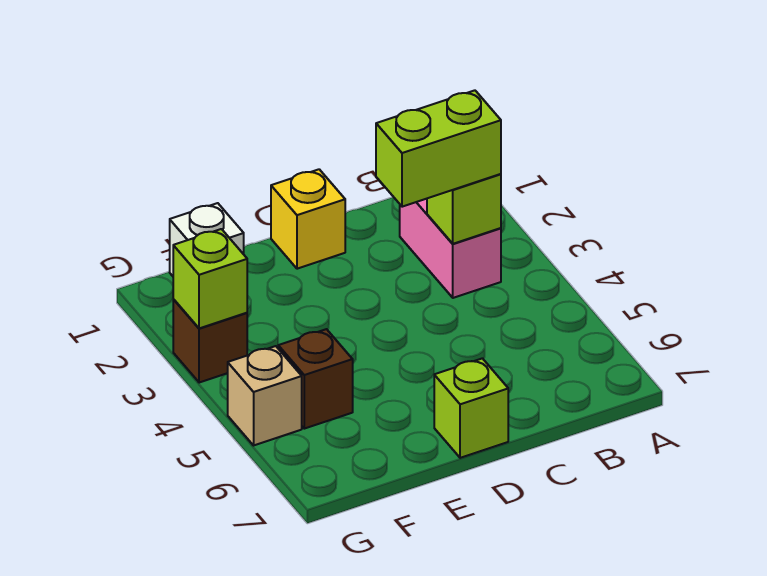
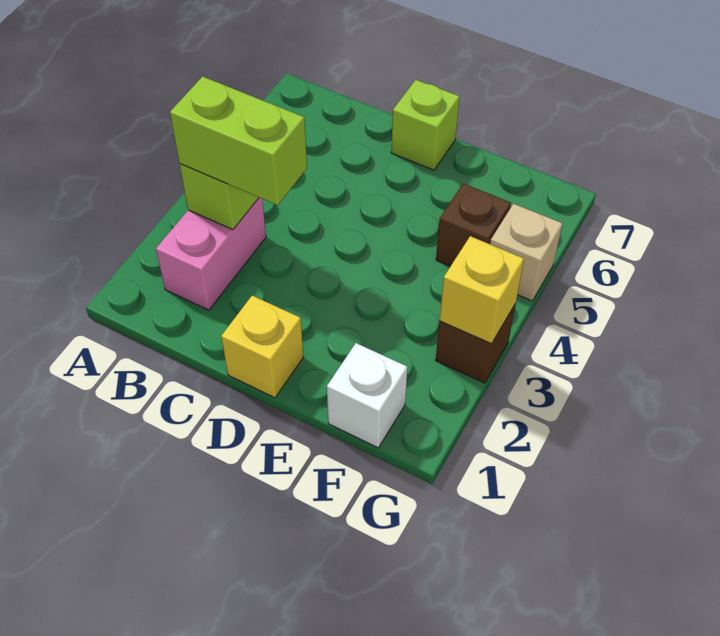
lime 1x1 brick [173,229,247,328] -> yellow 1x1 brick [439,236,524,344]

